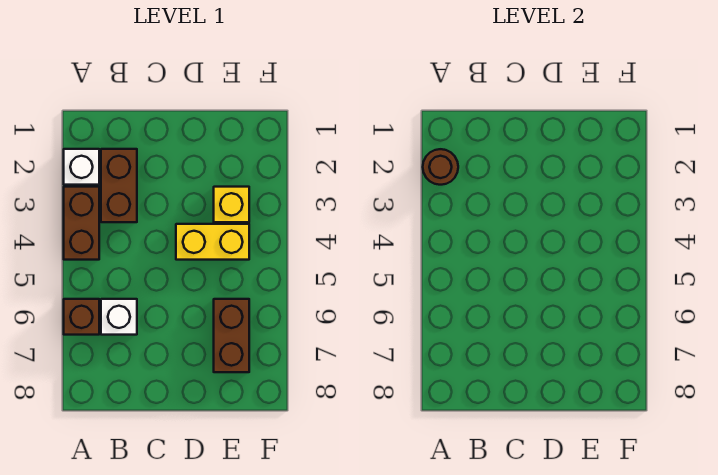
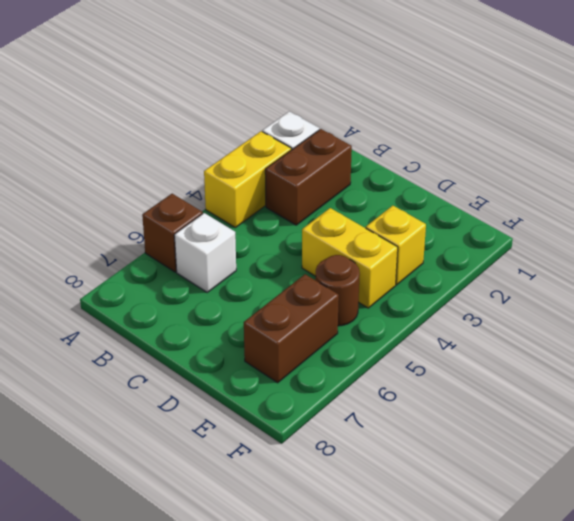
brown 1x1 round brick [423,149,458,185] -> brown 1x1 round brick moved to [315,255,360,326]
brown 1x2 brick [64,187,99,260] -> yellow 1x2 brick [204,131,291,228]

